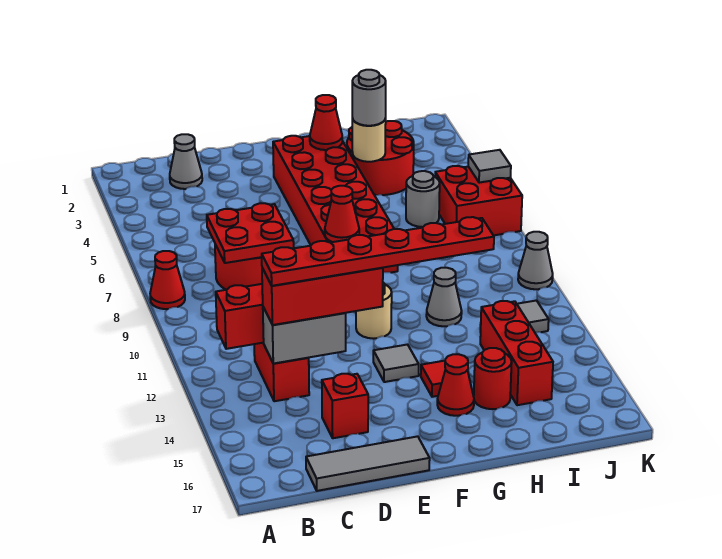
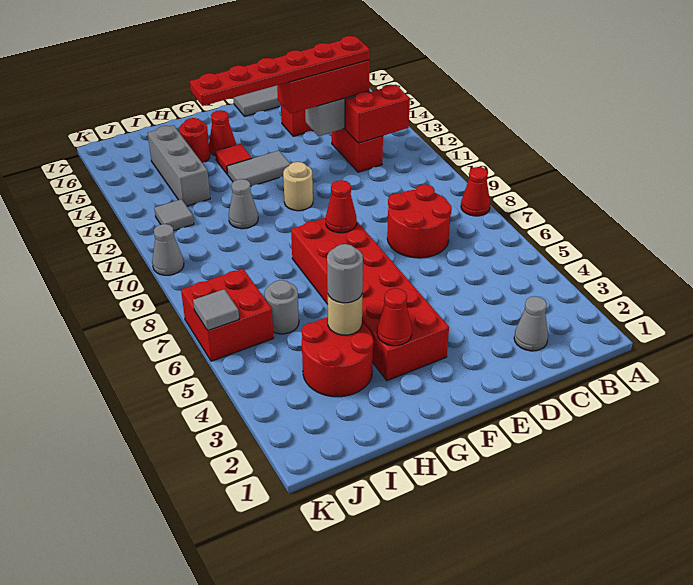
red 2x2 plate [207,203,294,263] -> none
grey 1x1 tile [373,345,419,382] -> grey 1x2 tile [227,151,290,186]
red 1x3 brick [480,301,553,405] -> grey 1x3 brick [148,125,210,206]

